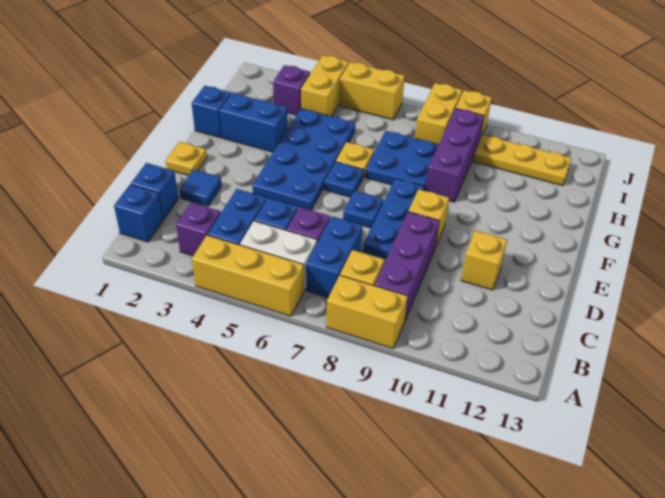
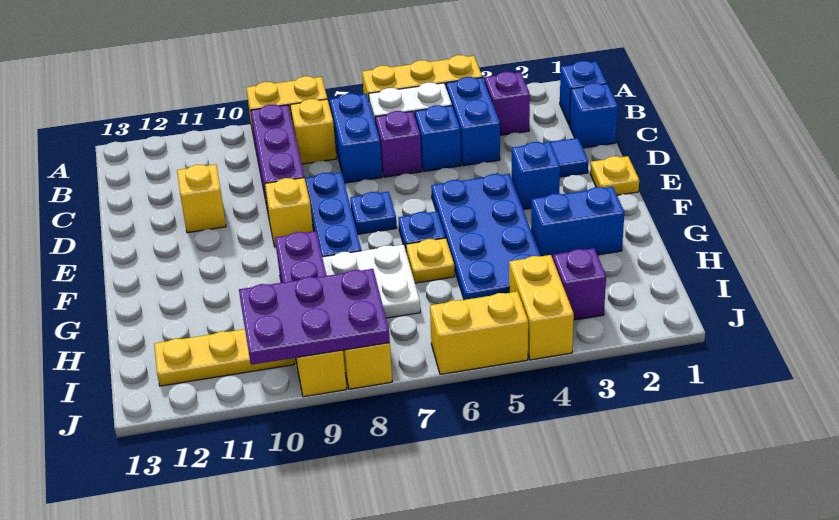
blue 1x1 brick [192,86,231,138] -> blue 1x1 brick moved to [512,142,560,209]
blue 2x2 plate [365,131,438,191] -> white 2x2 plate [322,245,420,318]
none -> purple 2x3 plate [239,269,390,365]

